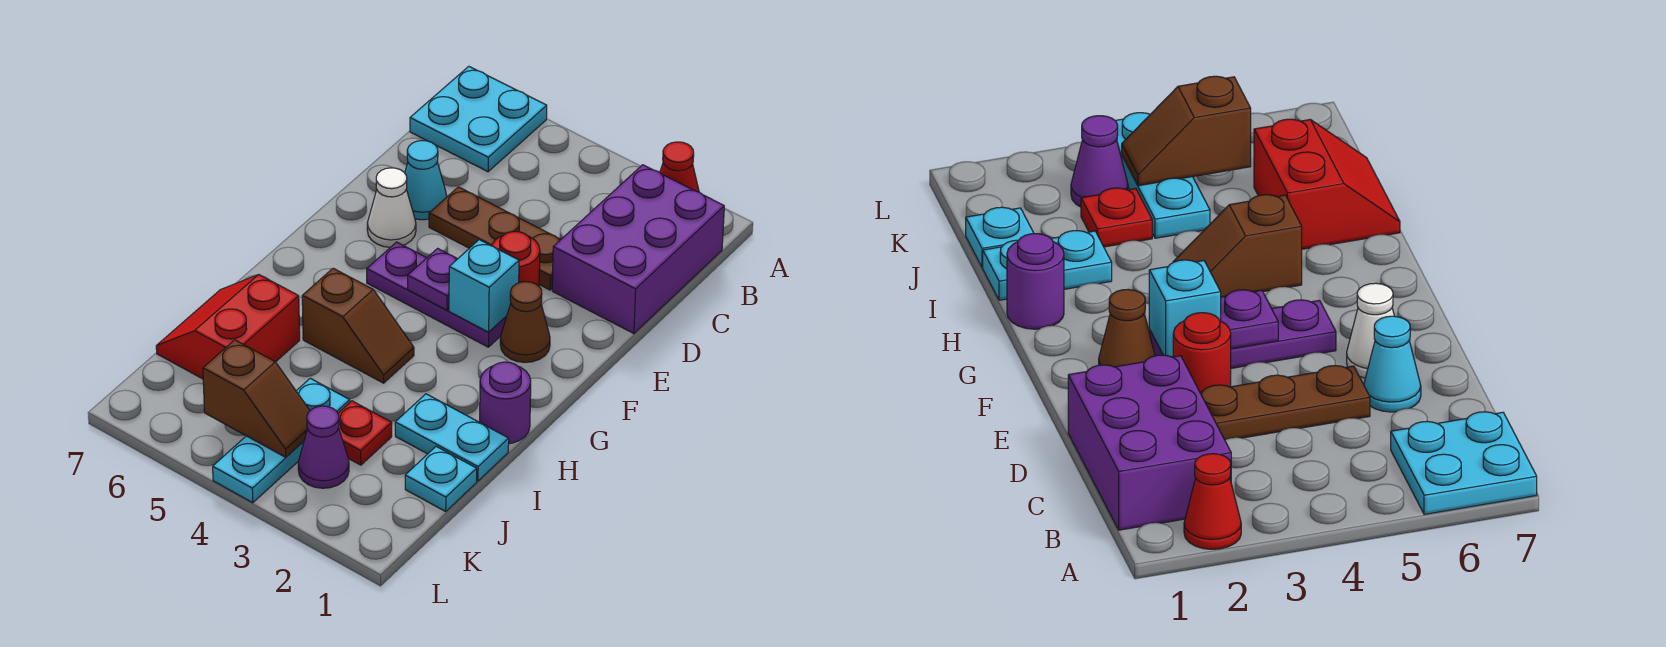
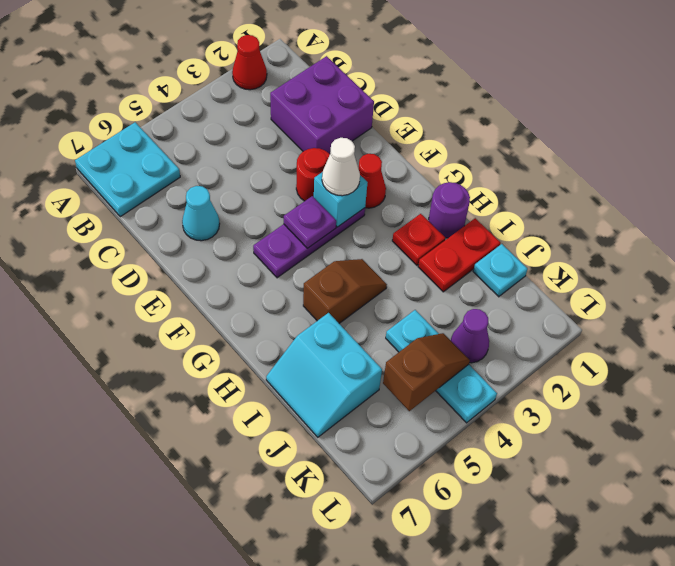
purple 2x3 brick [552,165,724,334] -> purple 2x2 brick [270,56,374,154]
brown 1x3 plate [429,187,561,290] -> none
white 1x1 cone [367,168,416,247] -> white 1x1 cone moved to [322,138,360,196]
brown 1x1 cone [500,282,550,362] -> red 1x1 cone [358,154,386,208]
cyan 1x2 plate [395,394,509,481] -> red 1x2 plate [418,218,500,292]
red 2x2 slope [156,275,300,379] -> cyan 2x2 slope [266,313,382,437]
red 1x1 plate [338,401,392,465] -> red 1x1 plate moved to [392,214,445,265]

